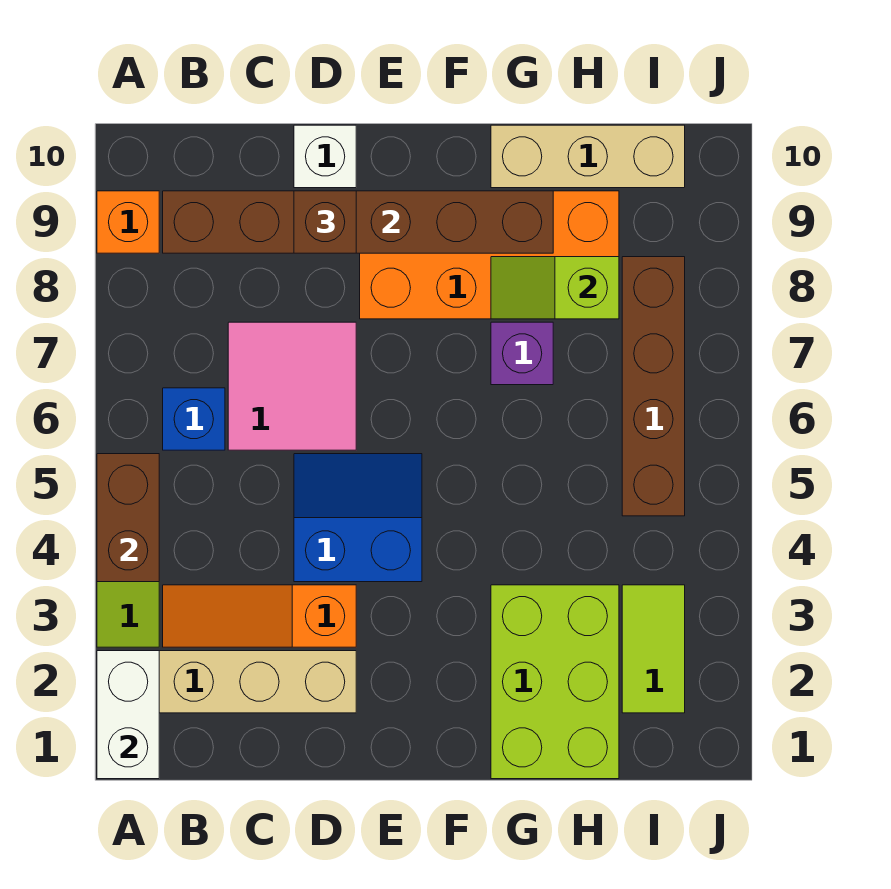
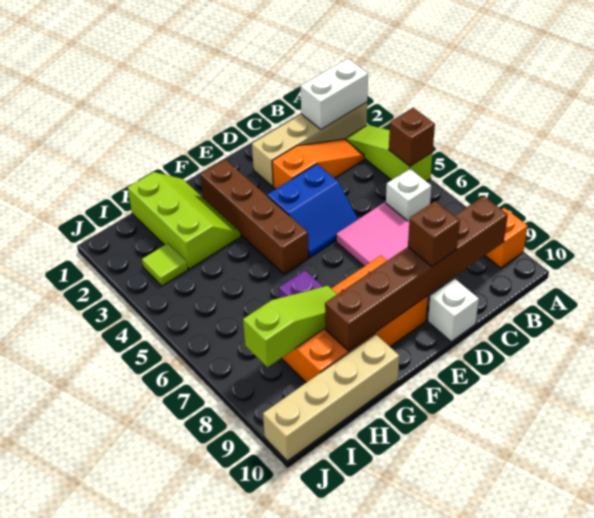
white 1x2 brick [97,651,159,779] -> white 1x2 brick turned to [301,59,368,129]
brown 1x2 brick [97,454,159,582] -> brown 1x1 brick [388,108,435,166]
blue 1x1 brick [163,388,225,450] -> white 1x1 brick [386,169,431,222]
lime 2x3 brick [491,585,619,779] -> lime 2x3 slope [128,172,241,269]
lime 1x2 slope [491,257,619,319] -> lime 1x3 slope [243,286,337,367]
tan 1x3 brick [491,125,685,188] -> tan 1x4 brick [263,334,399,461]
lime 1x2 tile [622,585,685,713] -> lime 1x1 tile [142,243,188,286]
brown 1x4 brick [622,257,685,516] -> brown 1x4 brick moved to [200,159,309,274]

